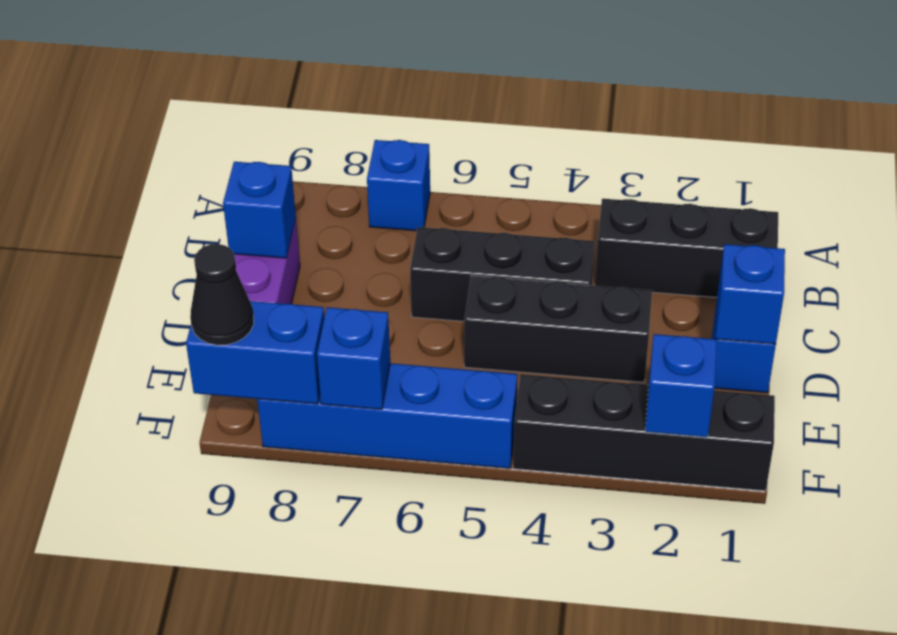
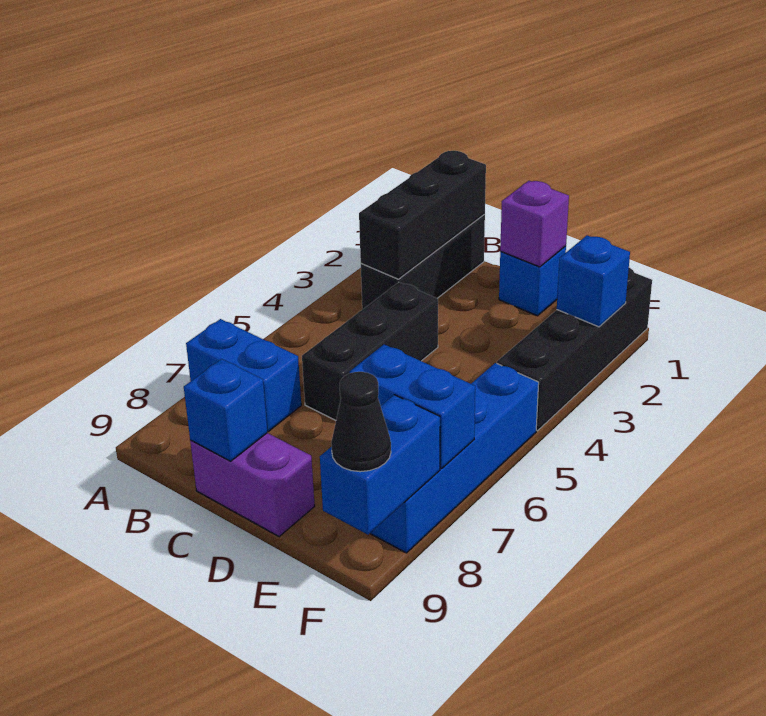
blue 1x1 brick [367,140,430,231] -> blue 1x2 brick [186,319,301,431]
blue 1x1 brick [715,244,785,344] -> purple 1x1 brick [500,181,569,267]
black 1x3 brick [464,276,652,382] -> black 1x3 brick moved to [359,151,486,279]
blue 1x1 brick [317,307,390,410] -> blue 1x2 brick [350,344,475,469]

